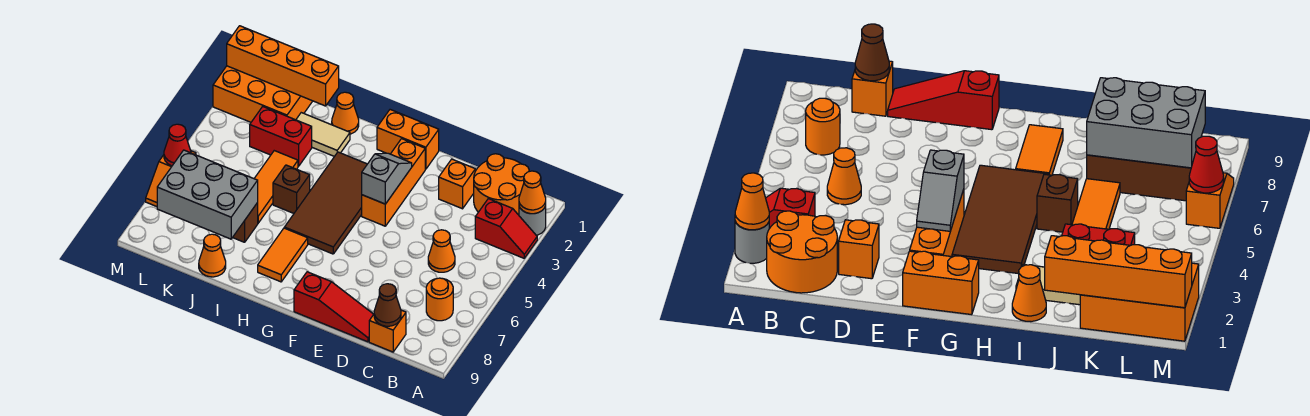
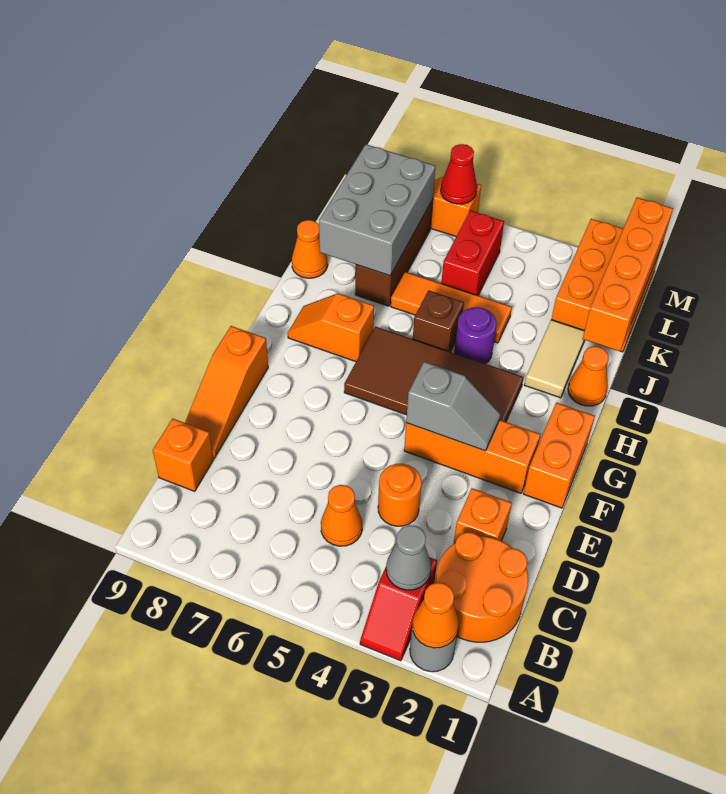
none -> grey 1x1 cone [386,525,431,590]
orange 1x1 round brick [426,278,453,321] -> orange 1x1 round brick moved to [378,464,422,526]
brown 1x1 cone [374,284,401,326] -> none
red 1x3 slope [294,272,374,342] -> orange 1x3 slope [185,326,268,458]
orange 1x2 tile [258,228,308,282] -> orange 1x2 slope [288,293,374,362]
none -> purple 1x1 round brick [455,307,497,364]
red 1x2 brick [250,107,312,166] -> red 1x2 brick moved to [441,211,504,295]

